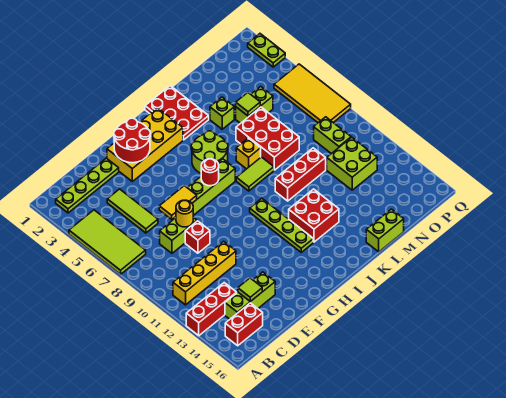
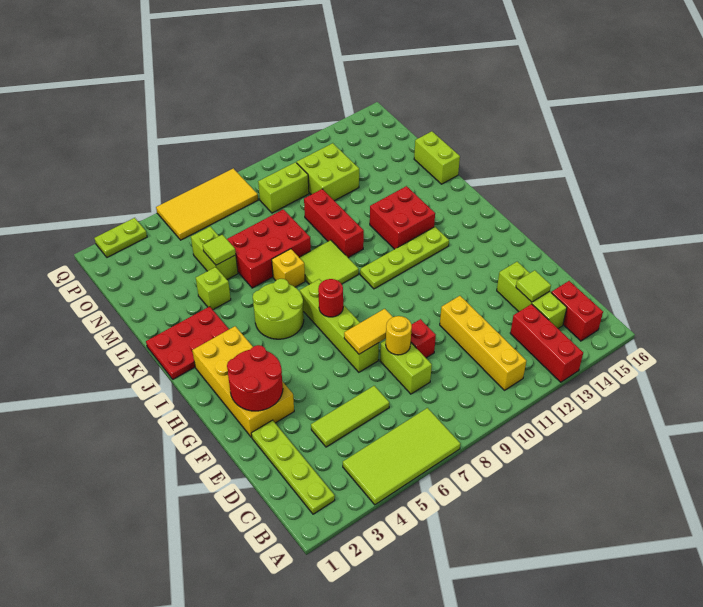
yellow 1x2 tile [159,186,197,219] -> yellow 1x2 tile turned to [344,309,392,354]
lime 1x2 tile [236,157,274,191] -> lime 2x2 tile [299,240,359,284]

